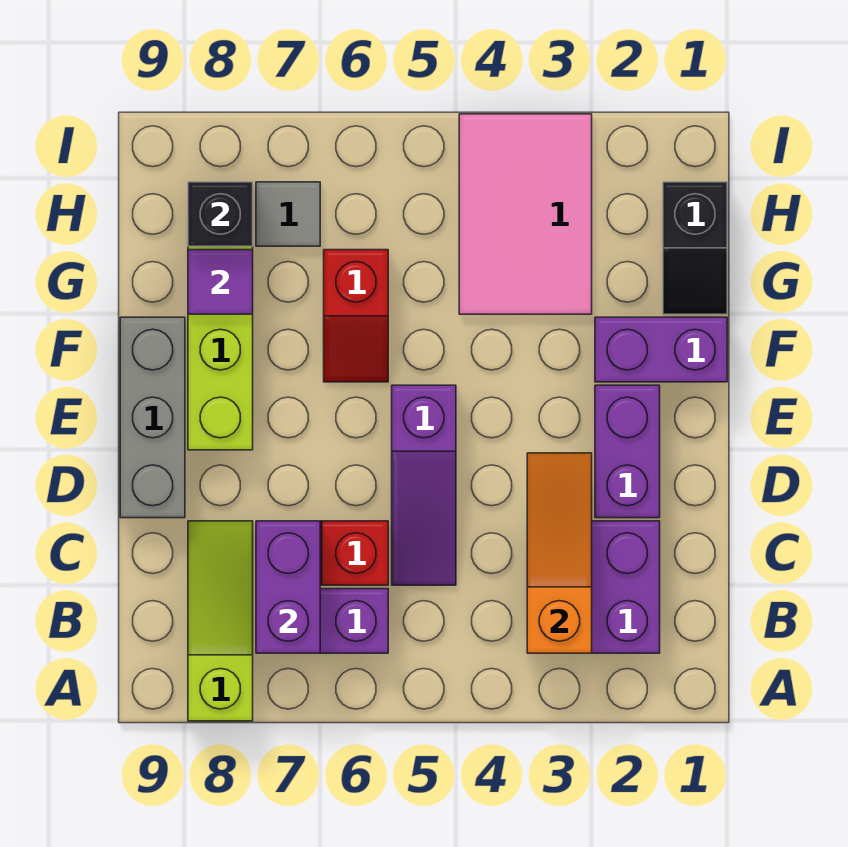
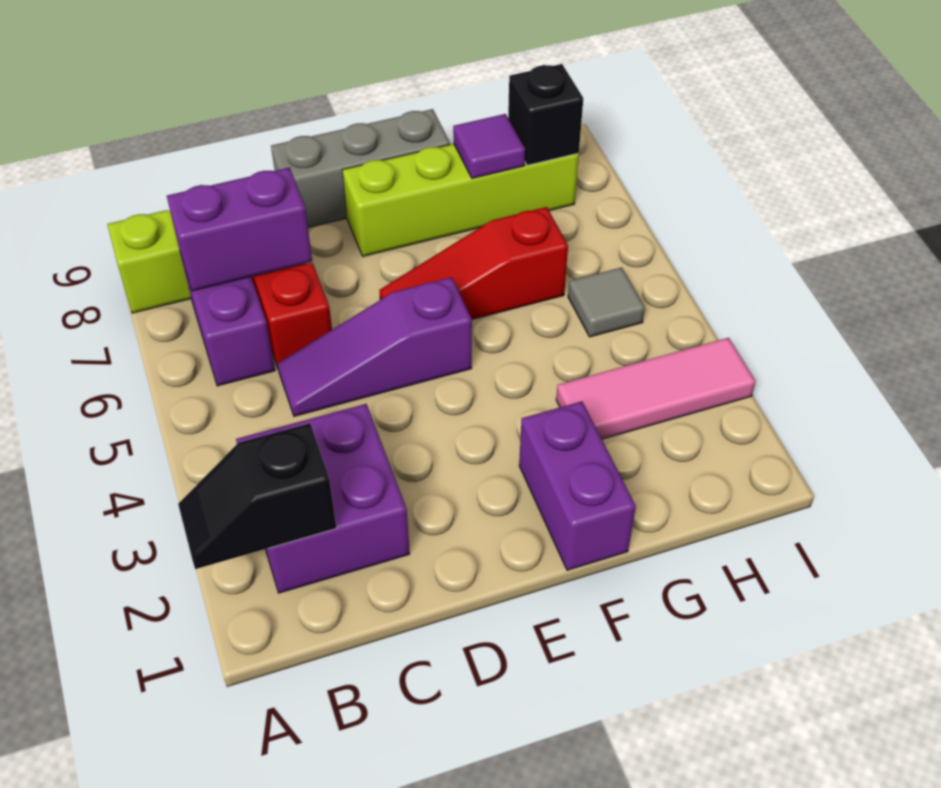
orange 1x3 slope [527,453,592,653] -> none
purple 1x2 brick [595,385,660,518] -> none
red 1x2 slope [324,250,388,382] -> red 1x3 slope [379,207,568,319]
black 1x2 slope [663,182,727,314] -> black 1x2 slope moved to [178,423,337,569]
pink 2x3 tile [459,114,592,314] -> pink 1x3 tile [556,338,756,439]
grey 1x1 tile [256,182,320,246] -> grey 1x1 tile moved to [568,267,645,337]

